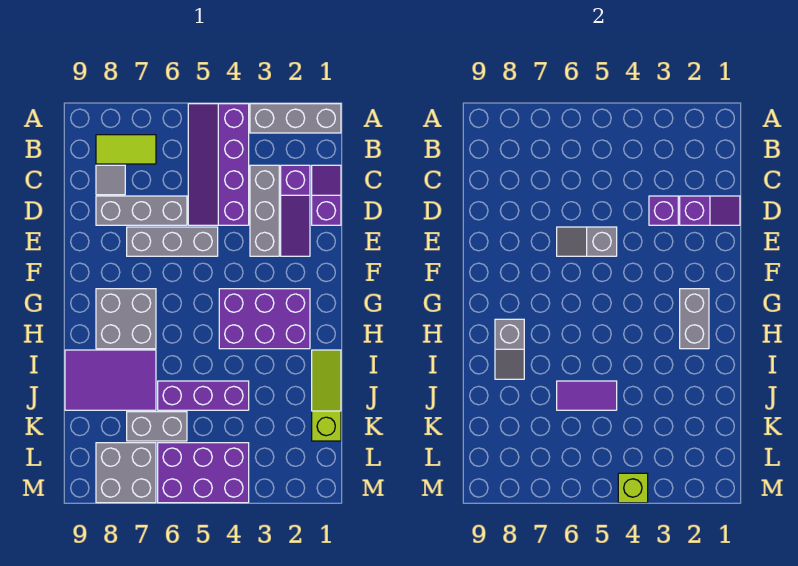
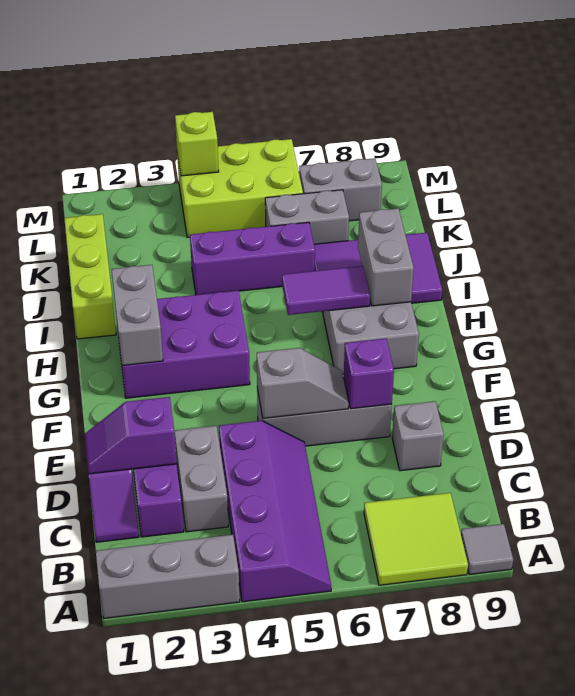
lime 1x2 tile [96,135,156,164] -> lime 2x2 tile [364,493,468,585]
grey 1x3 brick [250,165,279,256] -> grey 1x2 brick [174,426,228,532]
grey 1x1 tile [96,165,125,195] -> grey 1x1 tile moved to [461,524,513,575]
purple 1x1 brick [649,196,678,225] -> purple 1x1 brick moved to [344,338,394,409]
grey 1x3 brick [96,196,187,225] -> grey 1x1 brick [392,401,444,471]
grey 1x2 slope [495,319,524,379] -> grey 1x2 brick [358,208,414,306]
lime 1x3 slope [312,350,341,441] -> lime 1x3 brick [64,214,116,339]
purple 1x2 tile [557,381,617,410] -> purple 1x2 tile moved to [282,266,370,315]
purple 2x3 brick [158,443,249,503] -> lime 2x3 brick [177,139,303,237]
grey 2x2 brick [96,443,156,503] -> grey 1x2 brick [299,158,382,221]

